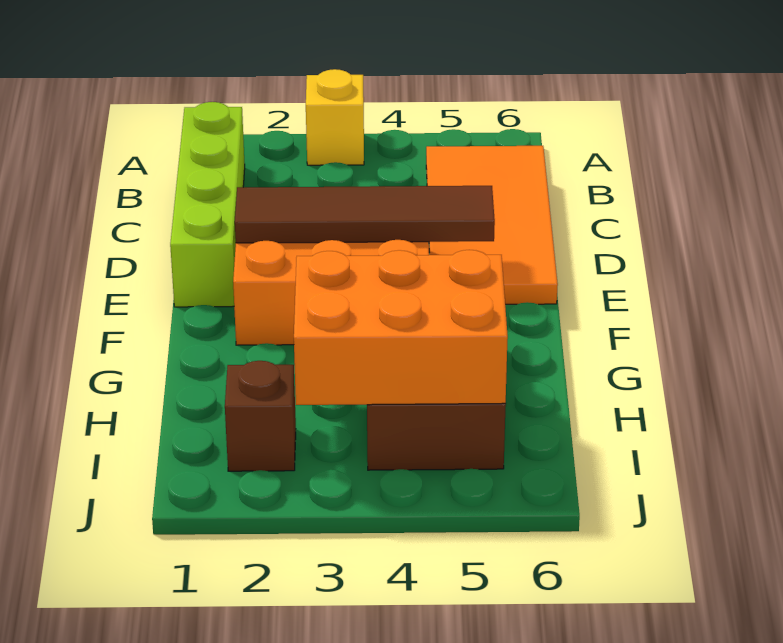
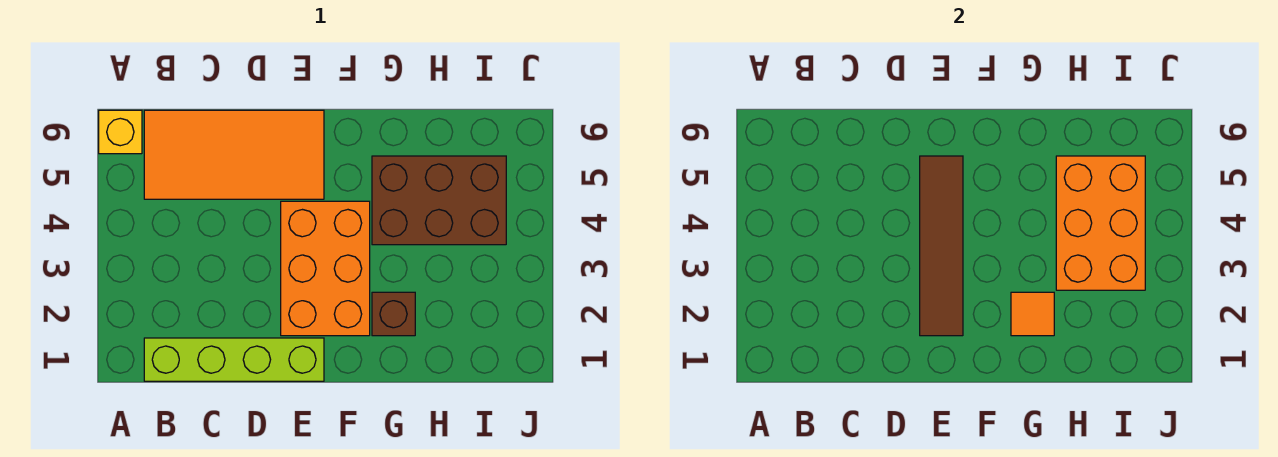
yellow 1x1 brick [306,69,364,165] -> yellow 1x1 brick moved to [99,110,142,154]
none -> orange 1x1 tile [1011,292,1054,336]
brown 1x1 brick [225,361,296,471] -> brown 1x1 brick moved to [372,292,415,336]

